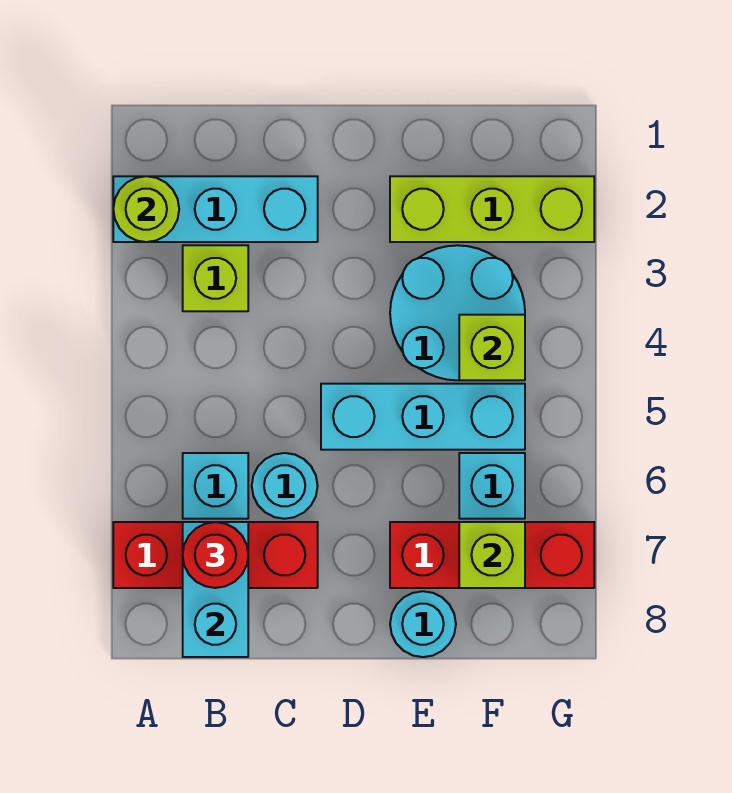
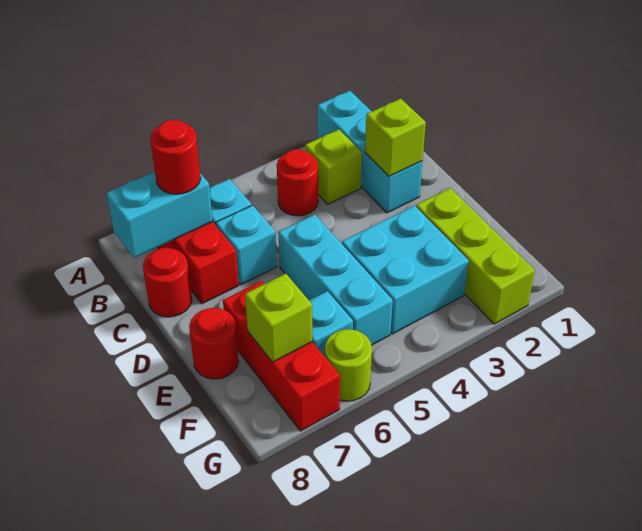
lime 1x1 round brick [113,176,179,242] -> lime 1x1 round brick moved to [325,329,372,401]
none -> red 1x1 round brick [277,149,318,216]
cyan 1x1 round brick [252,453,318,519] -> cyan 1x1 brick [216,205,277,284]
none -> red 1x1 round brick [143,248,192,317]
cyan 2x2 round brick [390,245,525,380] -> cyan 2x2 brick [342,206,469,334]
cyan 1x1 round brick [390,591,456,657] -> red 1x1 round brick [189,308,239,379]
lime 1x1 brick [459,315,525,380] -> lime 1x1 brick moved to [365,99,426,177]

